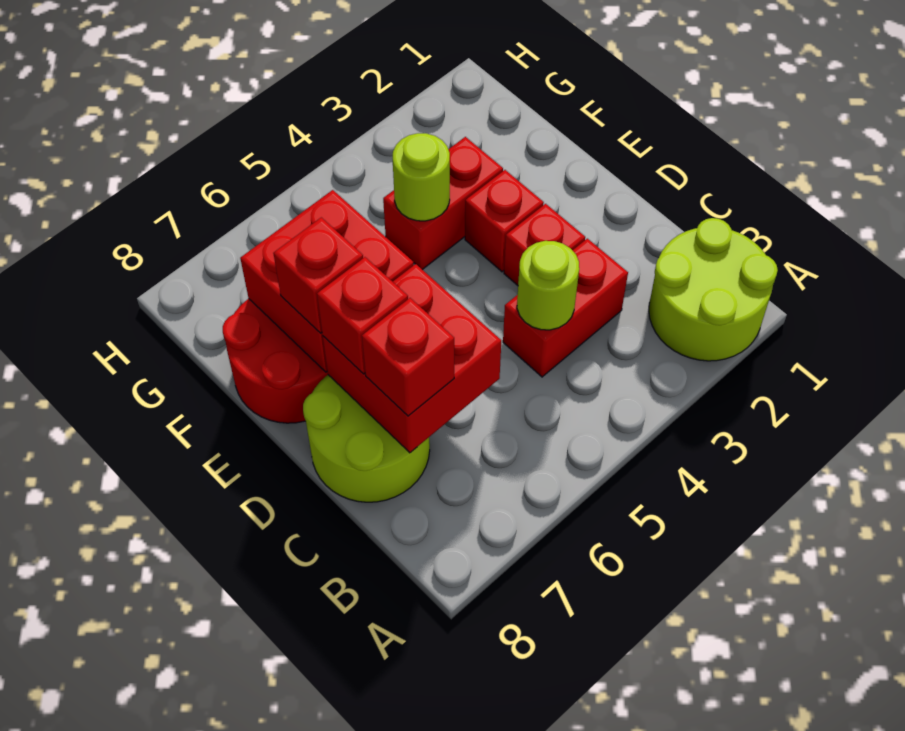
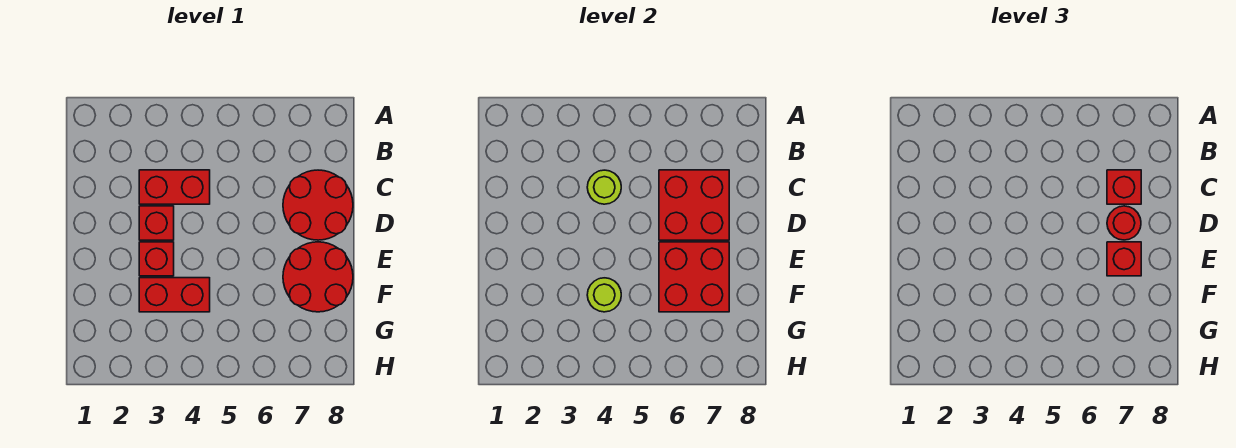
lime 2x2 round brick [649,218,778,361] -> none
lime 2x2 round brick [303,375,430,502] -> red 2x2 round brick [283,170,353,240]
red 1x1 brick [317,257,408,374] -> red 1x1 round brick [1107,206,1141,240]

